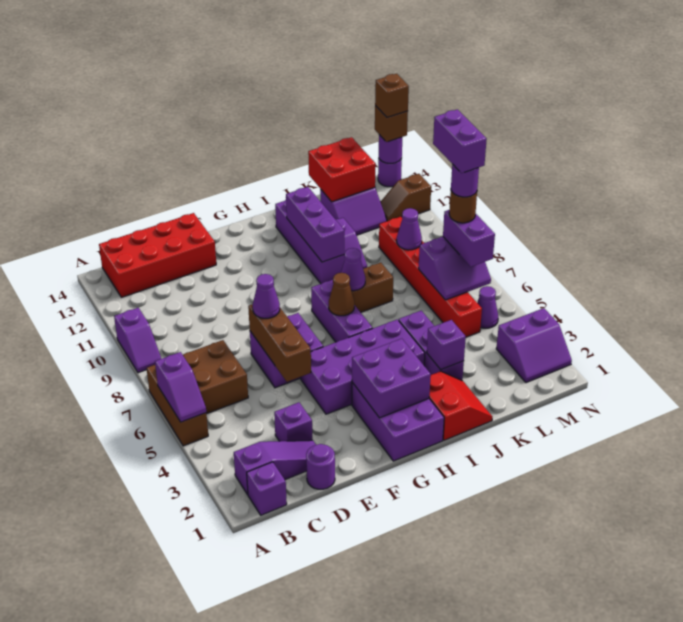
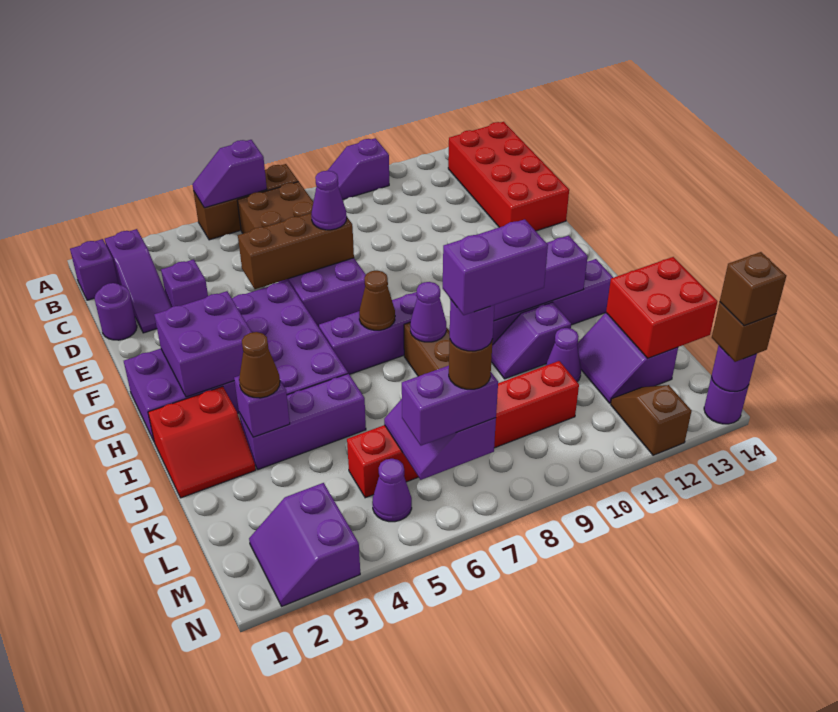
none -> brown 1x1 cone [239,332,280,398]
purple 1x1 cone [397,208,422,250] -> purple 1x1 cone moved to [546,328,581,382]

